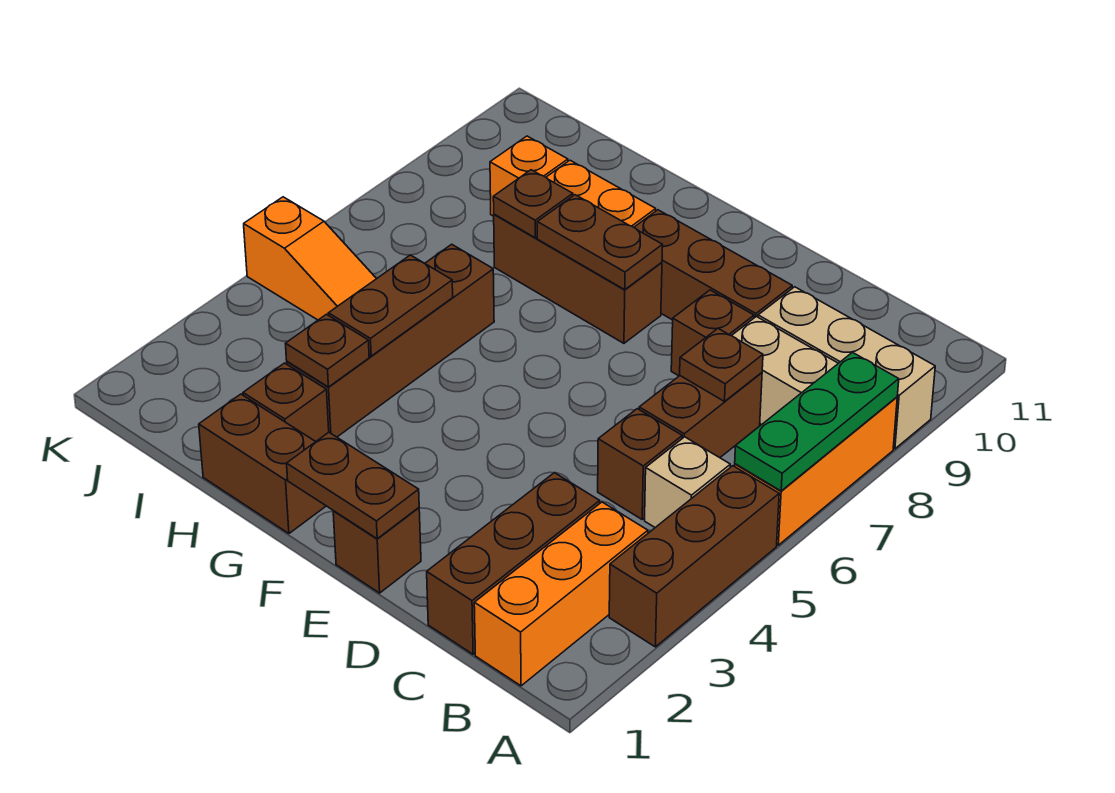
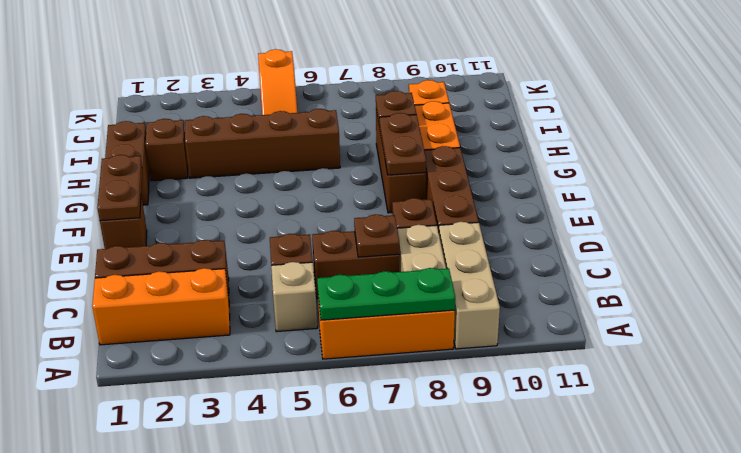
brown 1x3 brick [609,466,779,647] -> none
brown 1x1 plate [285,314,369,387] -> none
brown 1x2 plate [328,255,453,356] -> none

